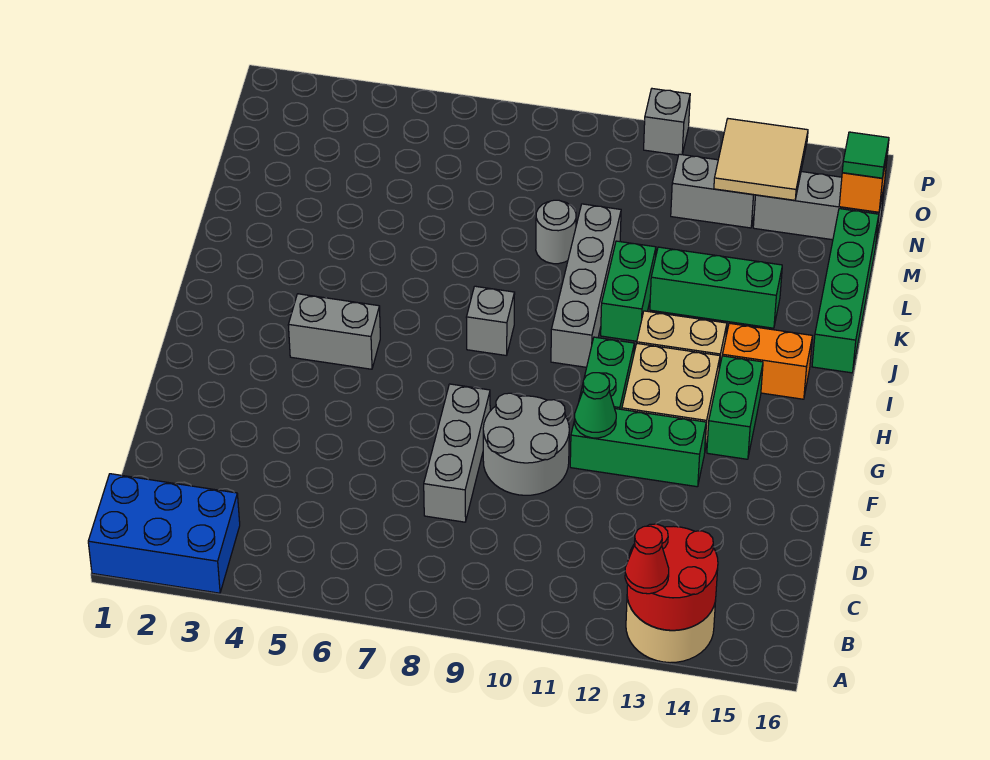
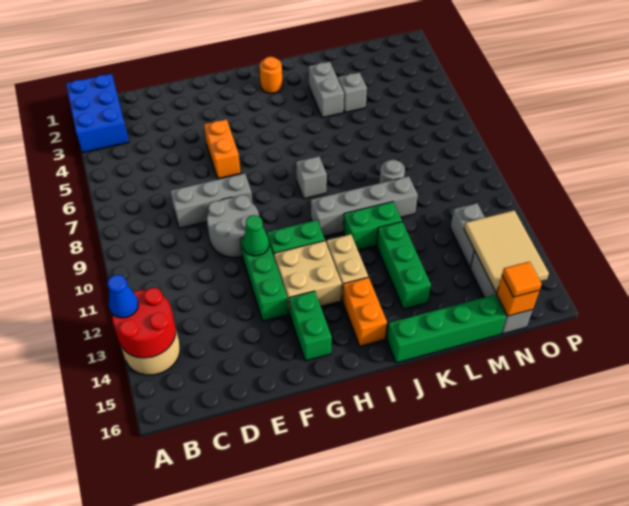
red 1x1 cone [625,526,669,594] -> blue 1x1 cone [107,275,138,318]
none -> orange 1x2 brick [204,119,241,179]
green 1x2 brick [707,356,763,459] -> green 1x2 brick turned to [289,291,332,361]
grey 1x2 brick [288,294,380,369] -> grey 1x2 brick moved to [308,62,344,118]
none -> orange 1x1 round brick [259,57,283,93]
tan 2x2 tile [714,119,808,200] -> tan 2x3 tile [464,210,549,293]
green 1x1 tile [842,132,889,178] -> orange 1x1 tile [502,262,542,297]
grey 1x1 brick [644,89,690,155] -> grey 1x1 brick moved to [338,72,367,112]

